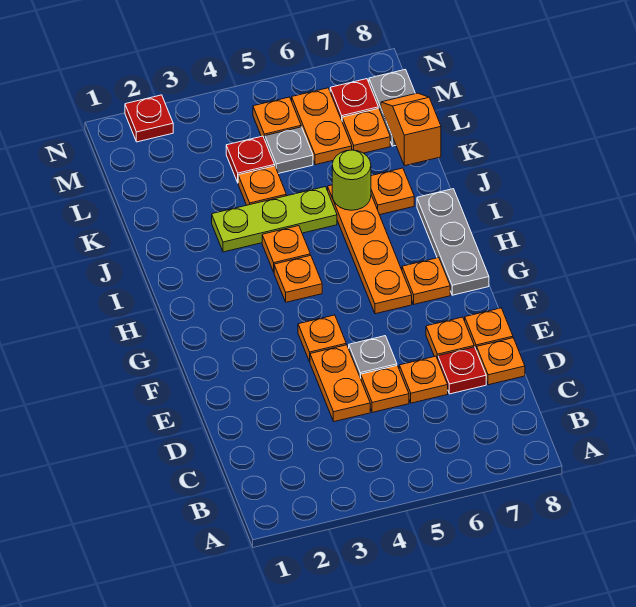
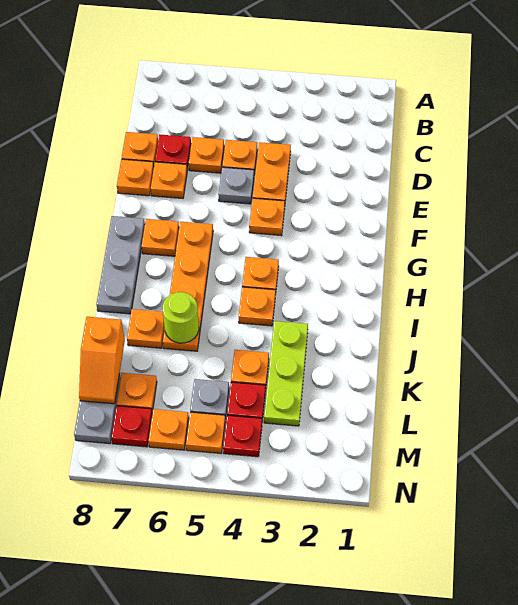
lime 1x3 plate [212,187,337,252] -> lime 1x3 plate turned to [264,321,308,426]
orange 1x2 plate [292,88,352,165] -> orange 1x1 plate [148,409,189,450]
red 1x1 plate [125,95,173,142] -> red 1x1 plate moved to [223,415,262,457]

